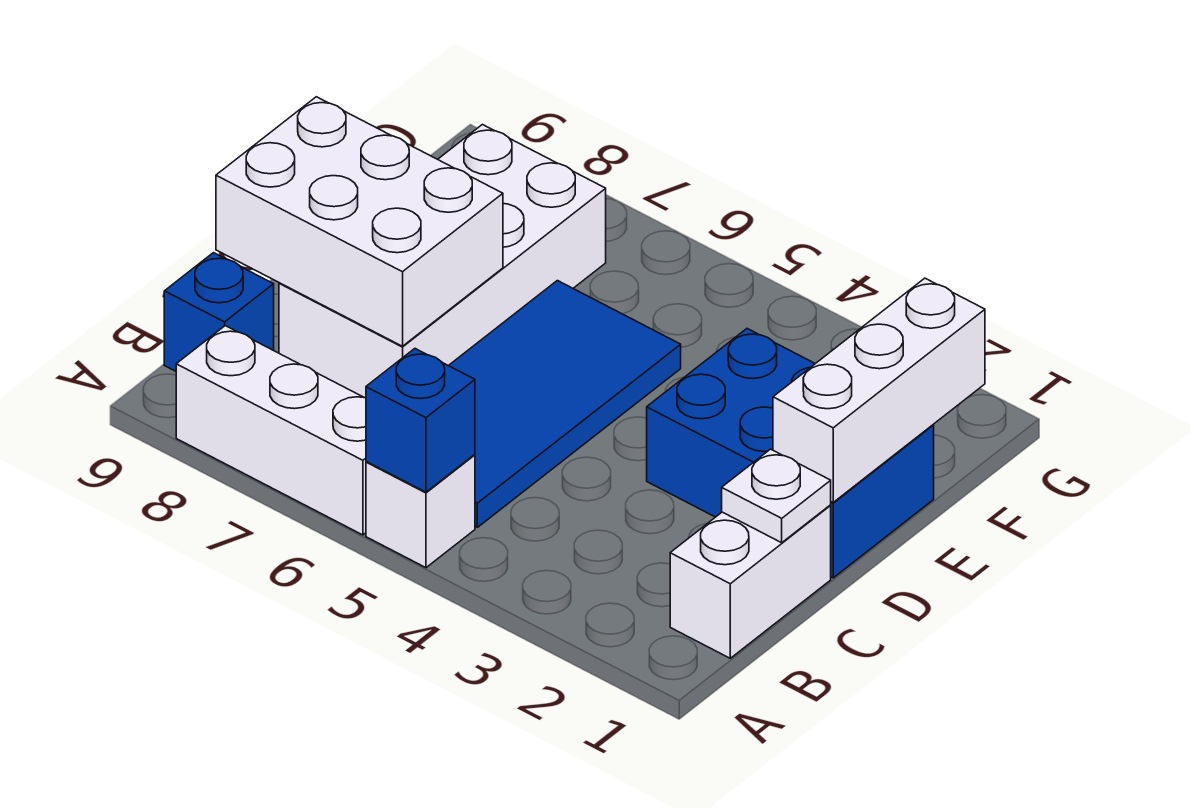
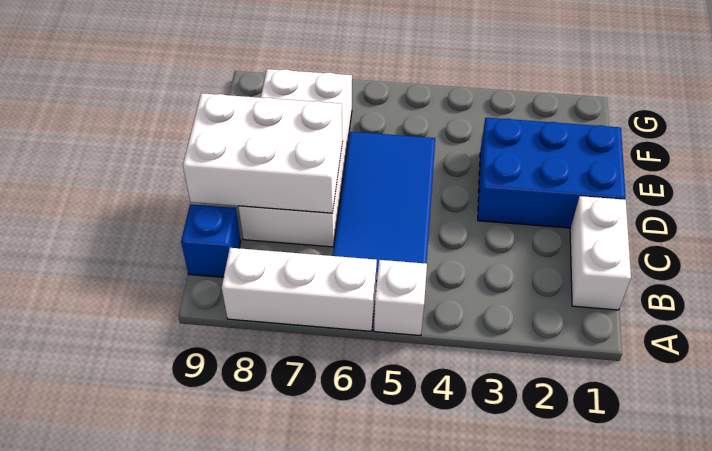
blue 1x1 brick [366,349,475,492] -> none
white 1x1 plate [722,449,831,543] -> none
white 1x3 brick [773,278,985,502] -> none

